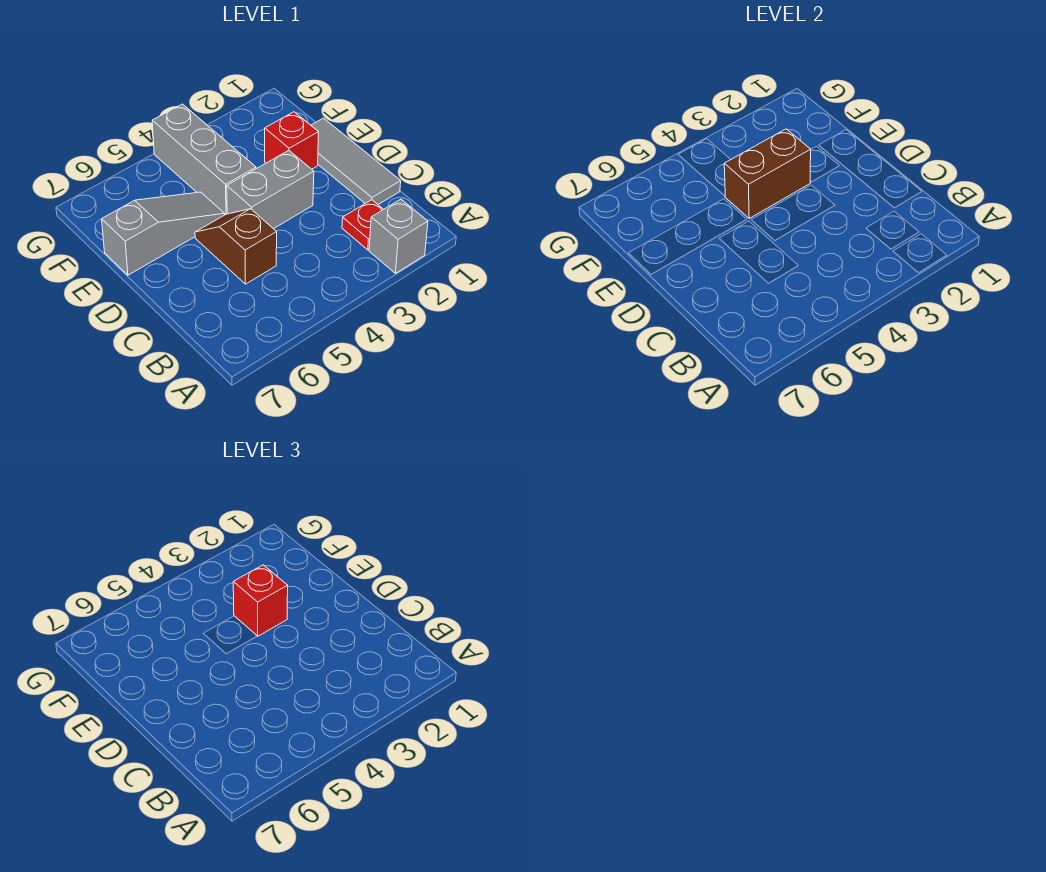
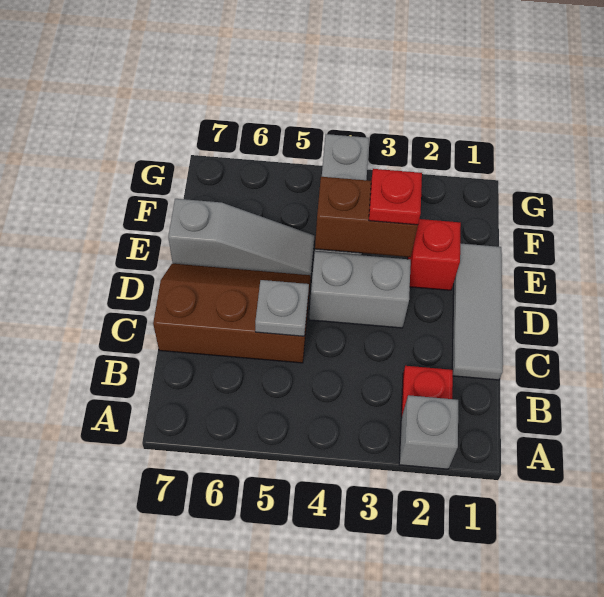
brown 1x2 slope [195,209,277,284] -> brown 2x3 slope [153,263,311,363]
none -> grey 1x1 plate [255,280,309,336]
red 1x1 brick [233,565,288,636] -> red 1x1 plate [369,169,422,225]

